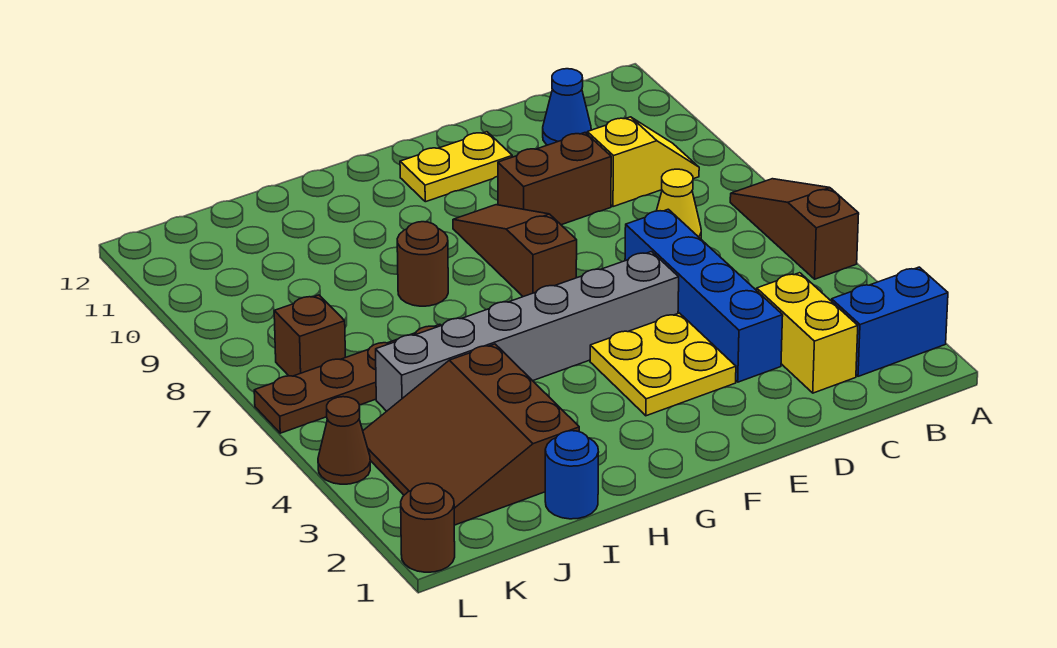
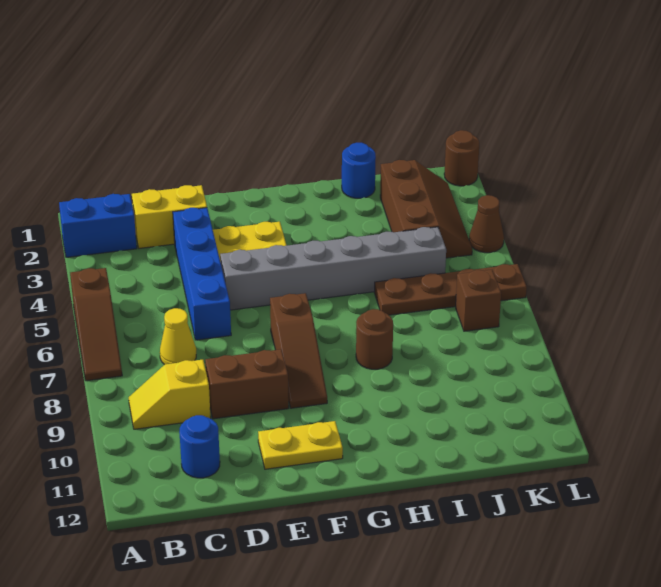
yellow 1x2 brick [757,273,858,393] -> yellow 1x2 brick turned to [132,185,207,248]
blue 1x1 cone [543,69,591,145] -> blue 1x1 round brick [179,415,220,478]
brown 3x3 slope [363,344,579,525] -> brown 2x3 slope [380,160,472,258]

